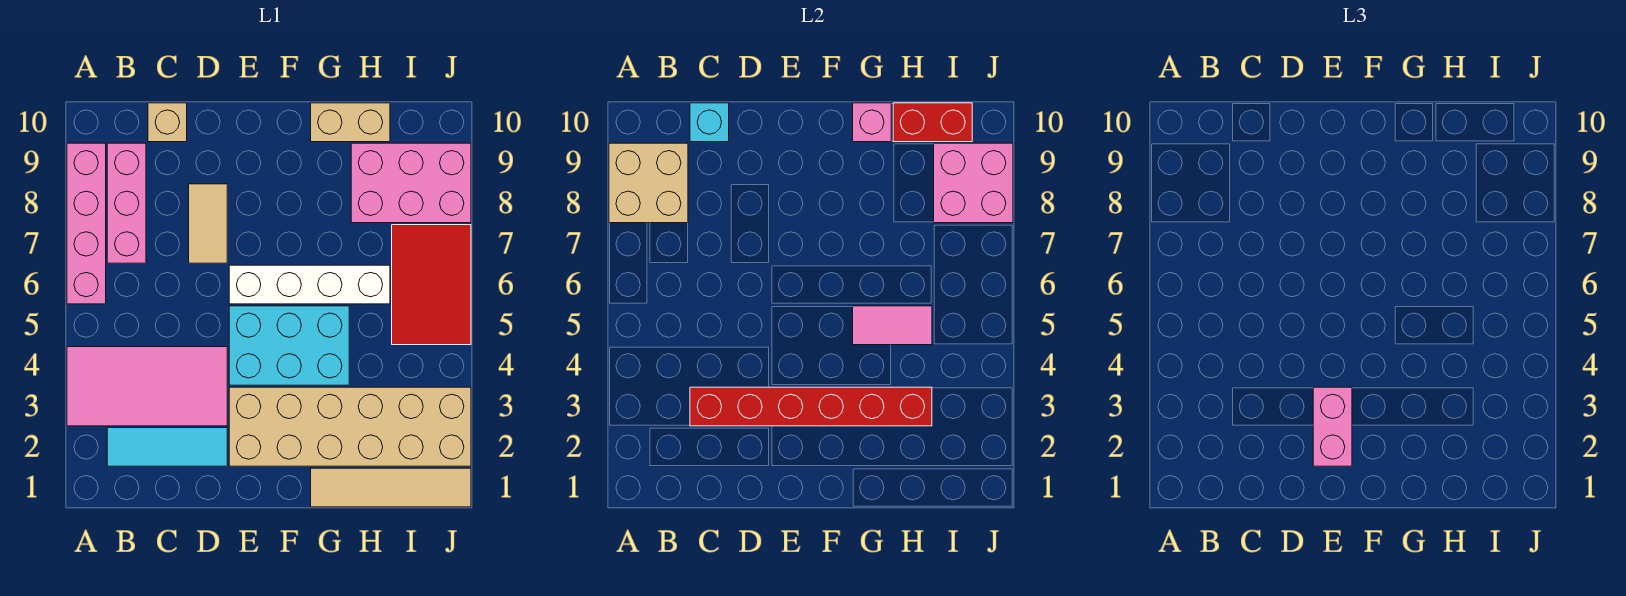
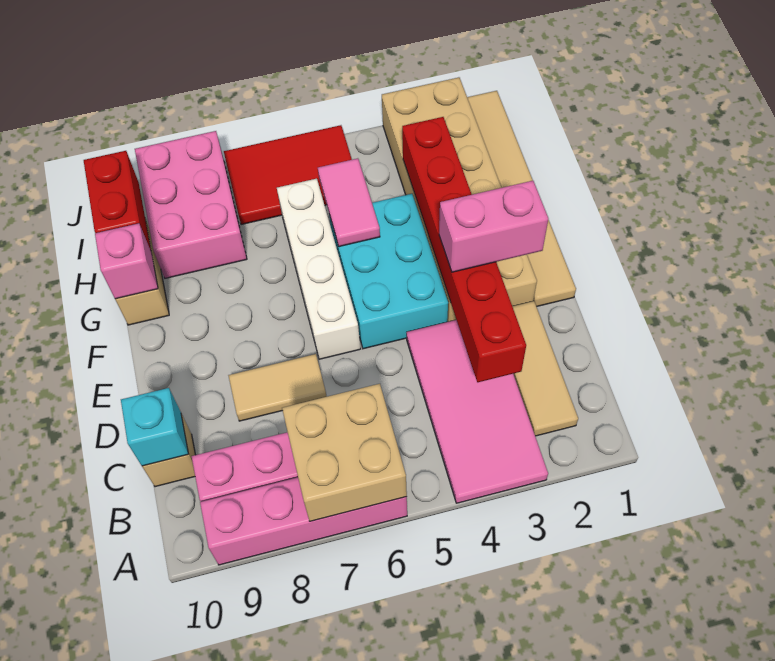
tan 2x2 brick [609,143,688,223] -> tan 2x2 brick moved to [282,384,407,521]
cyan 1x3 tile [107,428,227,466] -> tan 1x3 tile [512,301,578,436]
tan 1x4 tile [311,468,471,507] -> tan 1x6 tile [467,91,576,307]
pink 2x2 brick [934,143,1013,223] -> none

